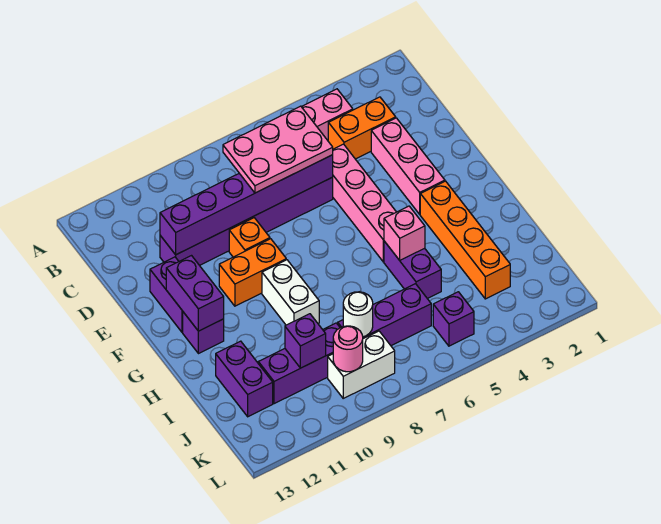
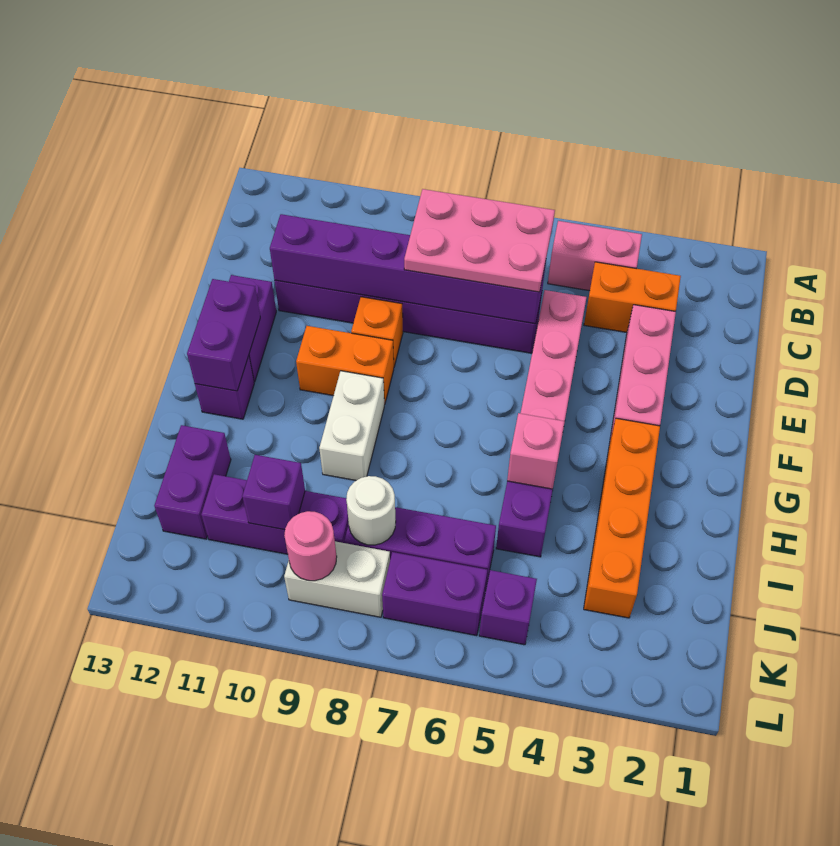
none -> purple 1x2 brick [382,552,487,636]

